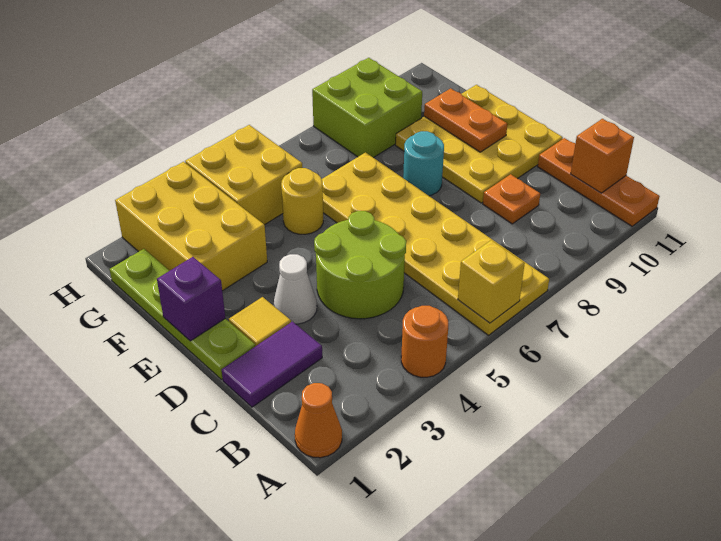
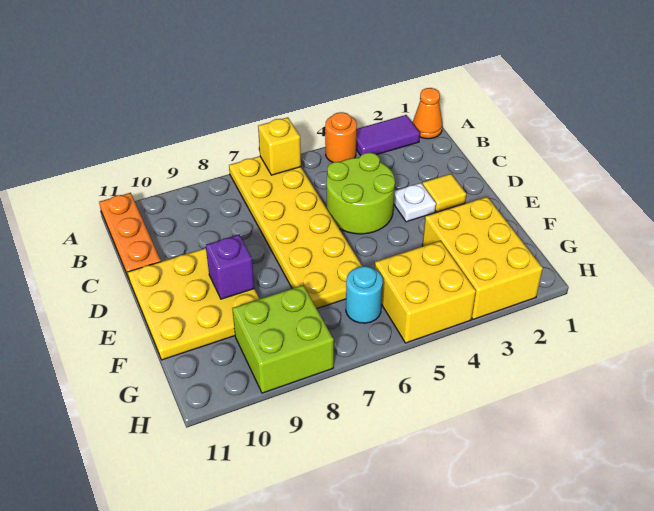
orange 1x1 brick [571,119,634,193] -> none
purple 1x2 tile [222,322,322,407] -> purple 1x2 tile moved to [356,115,420,155]
orange 1x1 plate [483,174,540,224] -> none
lime 1x4 plate [110,249,255,380] -> none
white 1x1 cone [274,254,317,324] -> white 1x1 plate [394,183,436,222]
purple 1x1 brick [157,257,225,341] -> purple 1x1 brick moved to [206,235,254,299]
cyan 1x1 round brick [403,131,444,196] -> cyan 1x1 round brick moved to [346,266,383,323]
orange 1x2 plate [424,88,507,152] -> none
yellow 1x1 round brick [281,168,323,234] -> none

